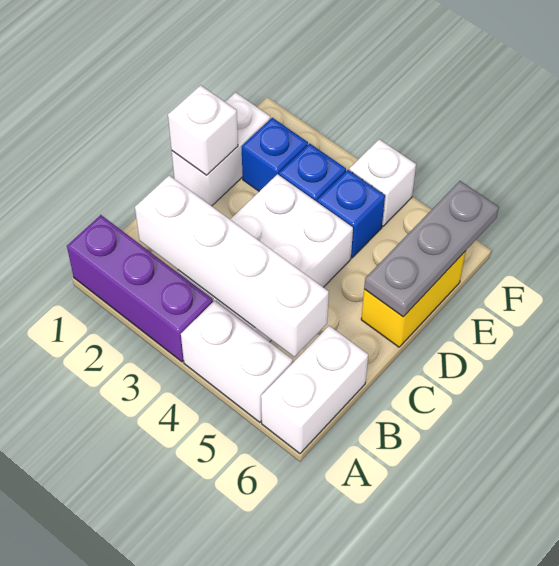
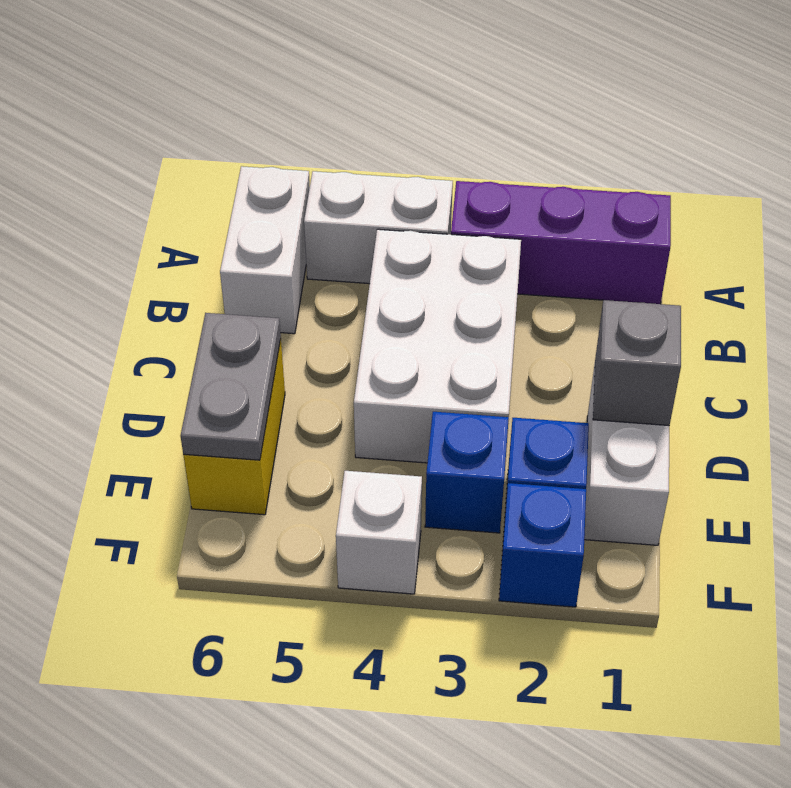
white 1x4 brick [135,175,329,357] -> none
white 1x1 brick [168,85,238,175] -> grey 1x1 brick [593,300,681,426]
grey 1x3 plate [364,181,499,317] -> grey 1x2 plate [181,313,281,460]
blue 1x1 brick [317,170,385,258] -> blue 1x1 brick moved to [499,483,586,607]

